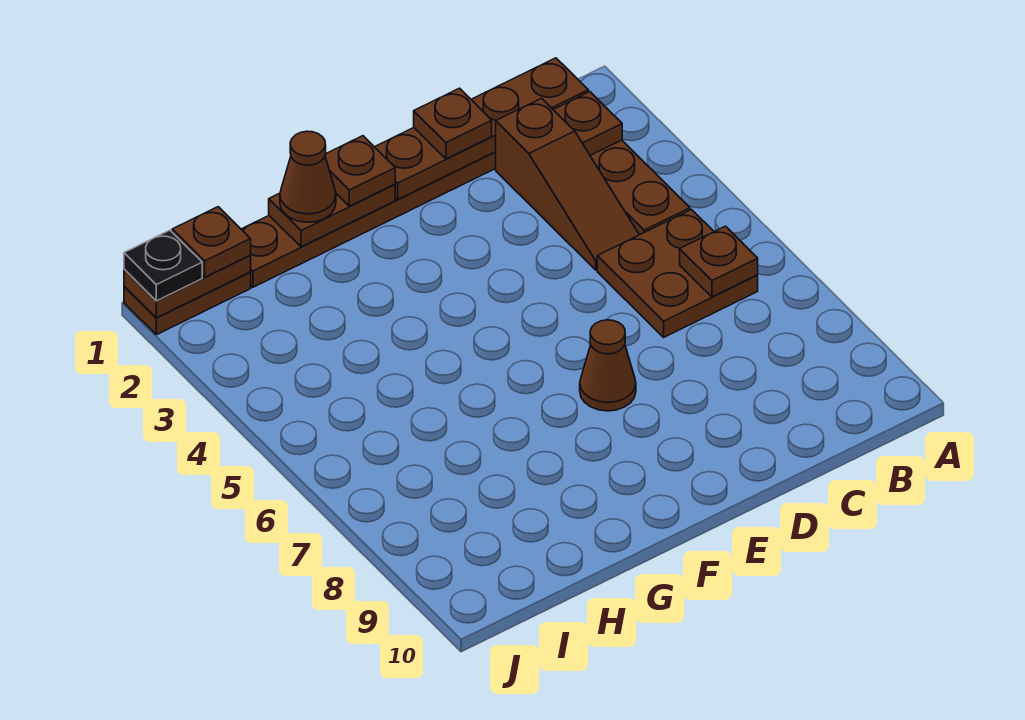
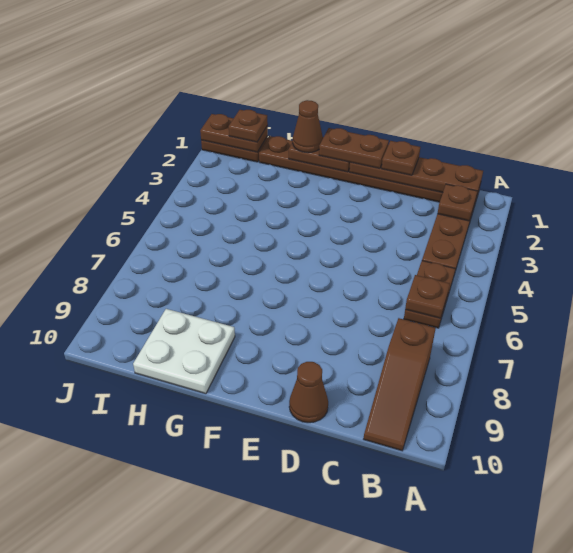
brown 2x2 plate [597,210,758,337] -> brown 1x2 plate [404,261,455,328]
brown 1x3 slope [496,98,639,270] -> brown 1x3 slope moved to [364,318,436,451]
brown 1x1 cone [580,320,636,411] -> brown 1x1 cone moved to [289,362,328,423]
brown 1x1 plate [325,136,395,206] -> brown 1x2 plate [319,128,389,169]
none -> white 2x2 plate [133,309,235,394]
black 1x1 plate [124,230,202,301] -> none

